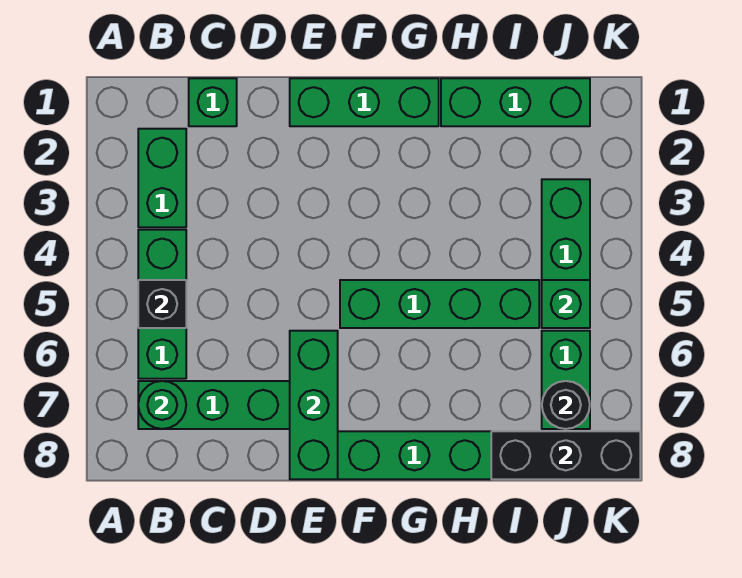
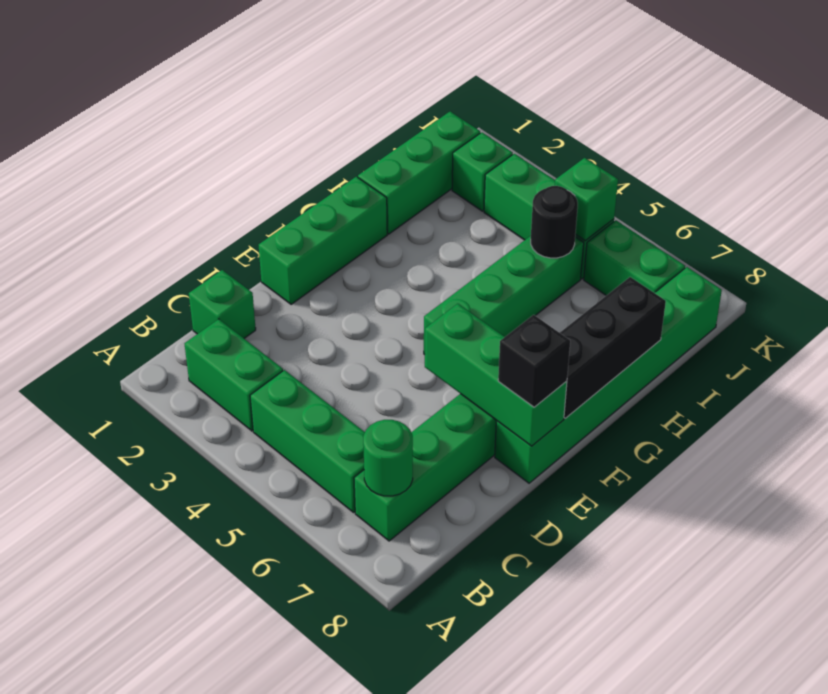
black 1x1 brick [138,280,186,328] -> black 1x1 brick moved to [498,315,570,407]
black 1x3 brick [491,431,640,479] -> black 1x3 brick moved to [560,277,666,418]
none -> green 1x1 brick [452,132,513,211]
black 1x1 round brick [542,381,590,429] -> black 1x1 round brick moved to [531,186,578,258]

